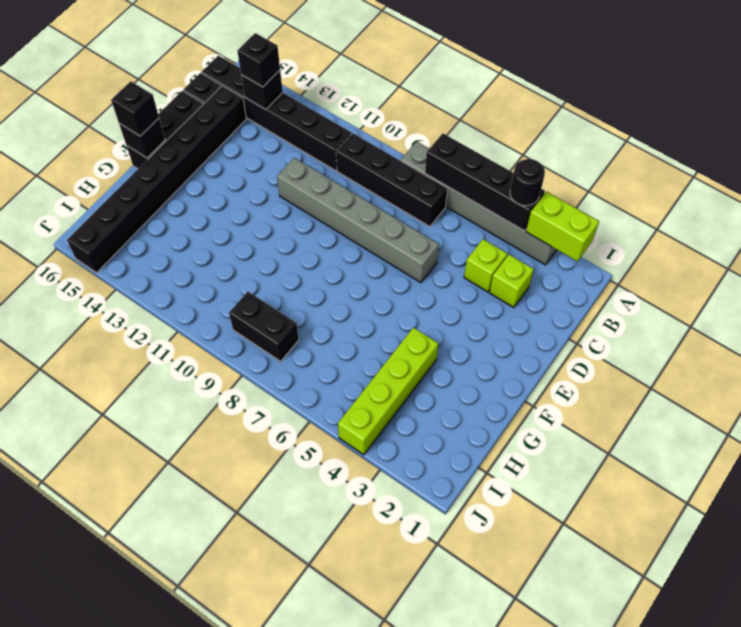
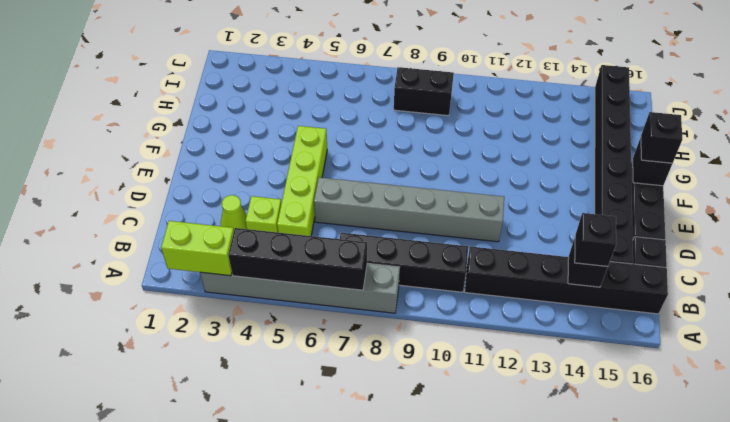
black 1x1 round brick [510,159,545,206] -> none
lime 1x1 brick [489,255,534,308] -> lime 1x1 cone [221,195,247,229]
lime 1x4 brick [338,328,438,455] -> lime 1x4 brick moved to [277,126,327,236]

